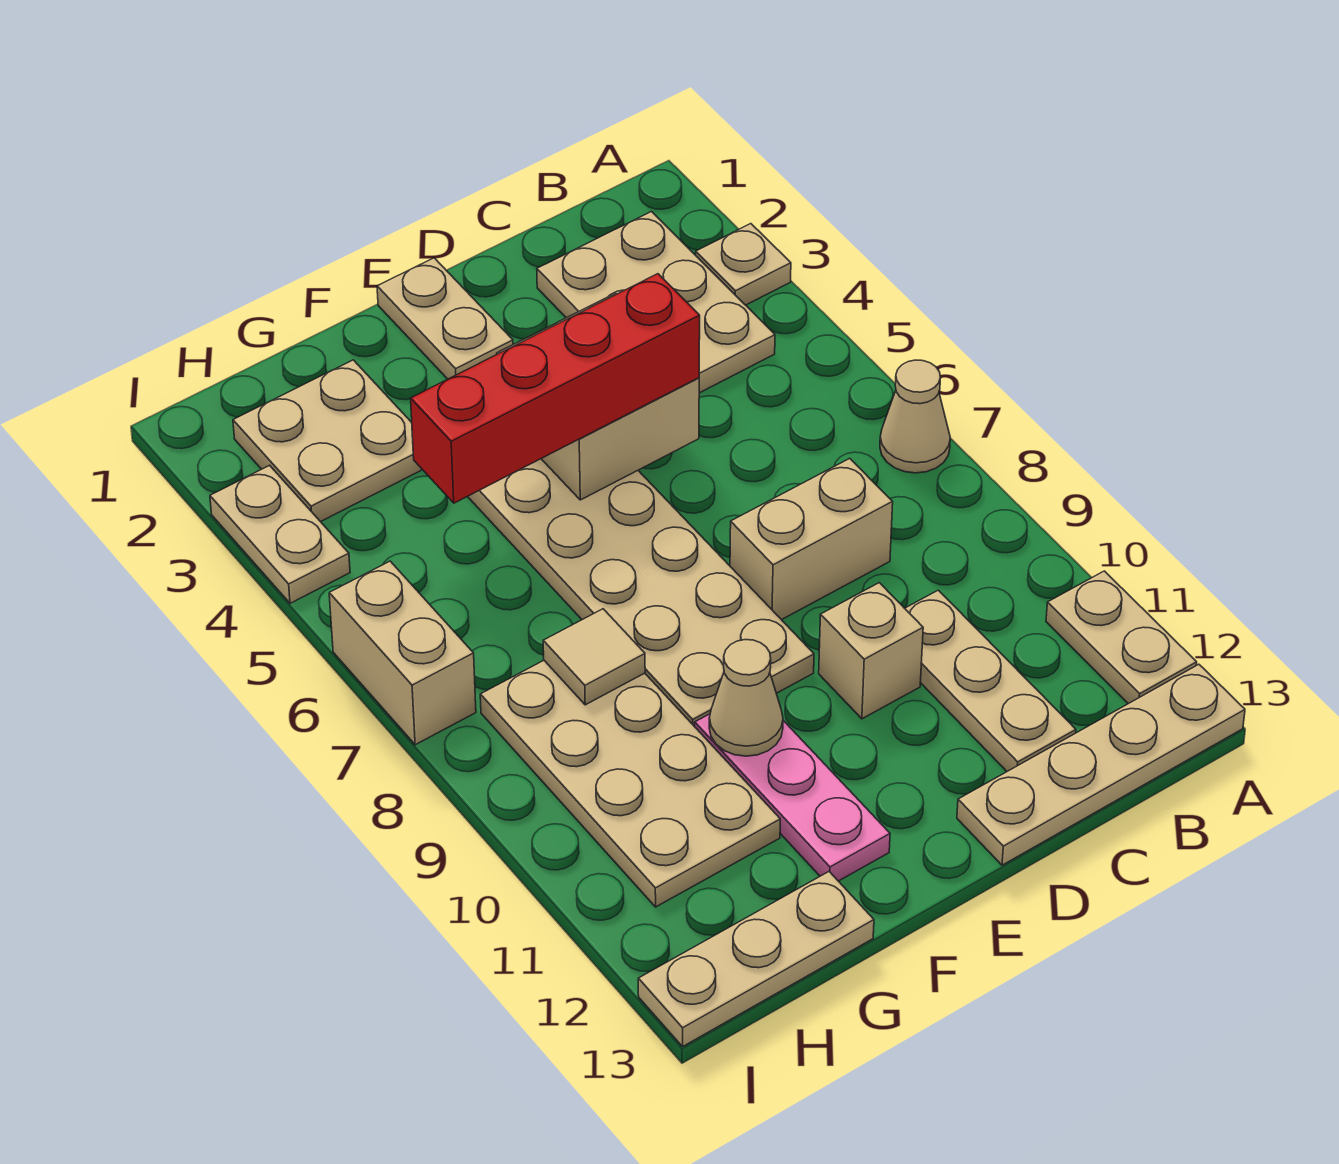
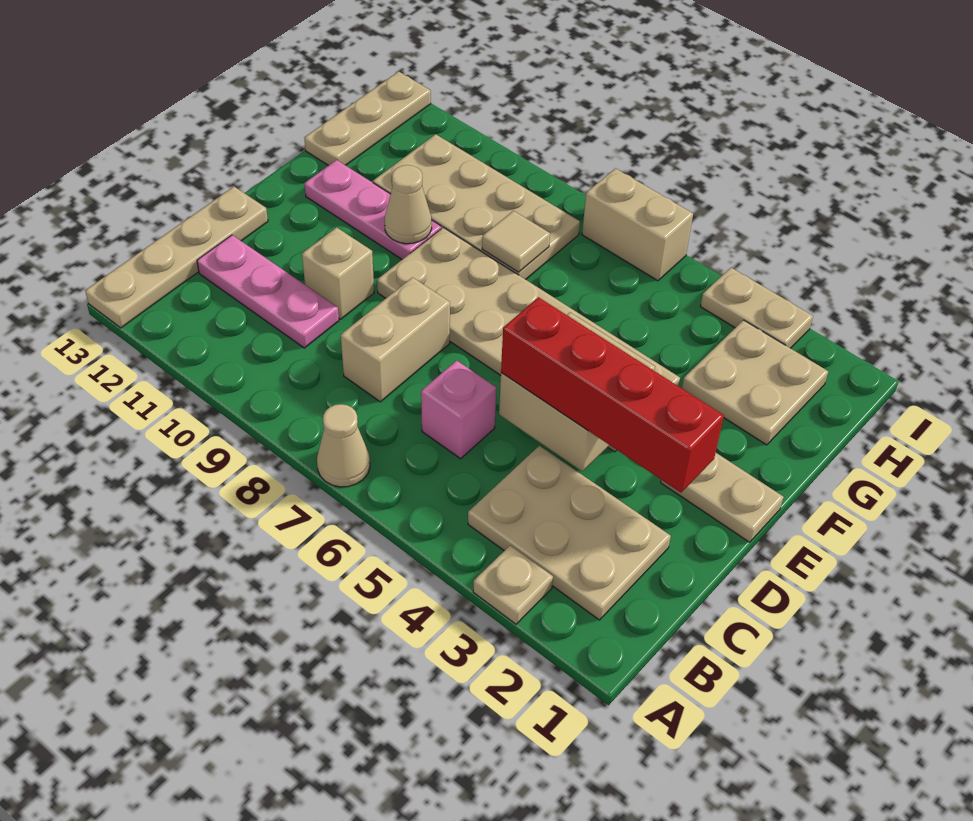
tan 1x2 plate [1046,571,1197,704] -> none
none -> pink 1x1 brick [421,361,496,459]
tan 1x3 plate [905,590,1076,771] -> pink 1x3 plate [197,235,339,348]
red 1x4 brick [411,274,700,503] -> red 1x4 brick turned to [501,297,724,493]

